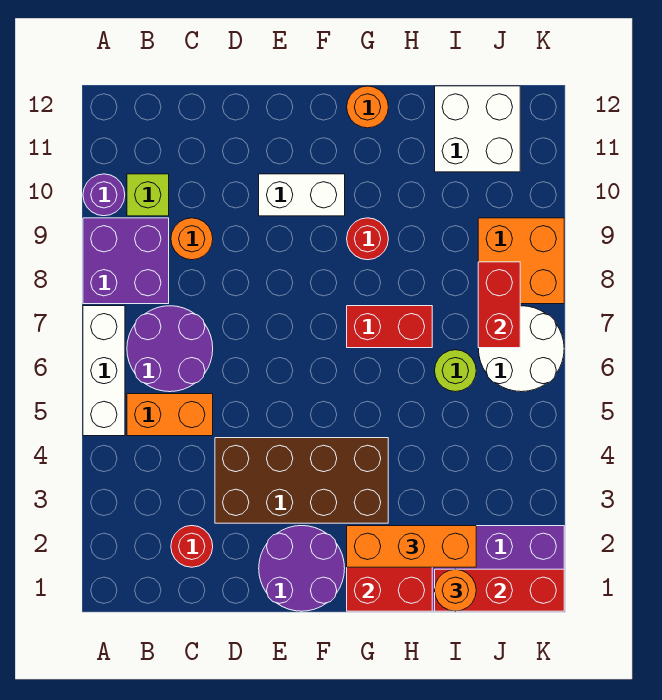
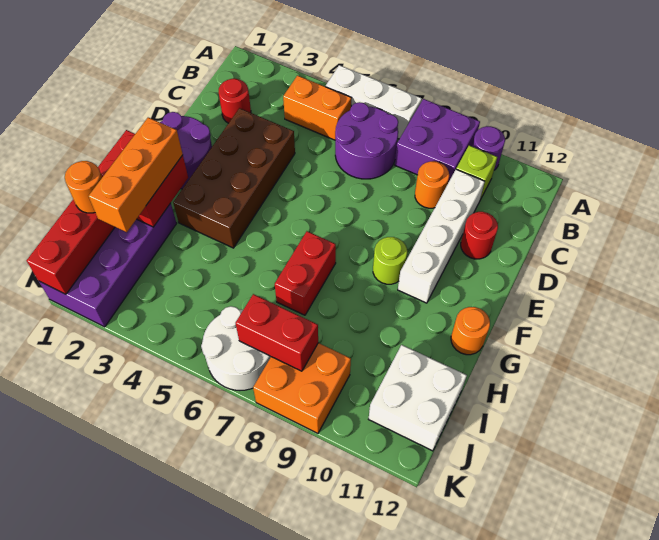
orange 1x2 brick [127,394,213,436] -> orange 1x2 brick turned to [283,76,351,140]
white 1x2 brick [259,174,345,216] -> white 1x4 brick [398,169,485,303]
red 1x1 round brick [347,218,388,260] -> red 1x1 round brick moved to [461,212,498,259]
lime 1x1 round brick [435,350,476,392] -> lime 1x1 round brick moved to [373,237,407,284]

